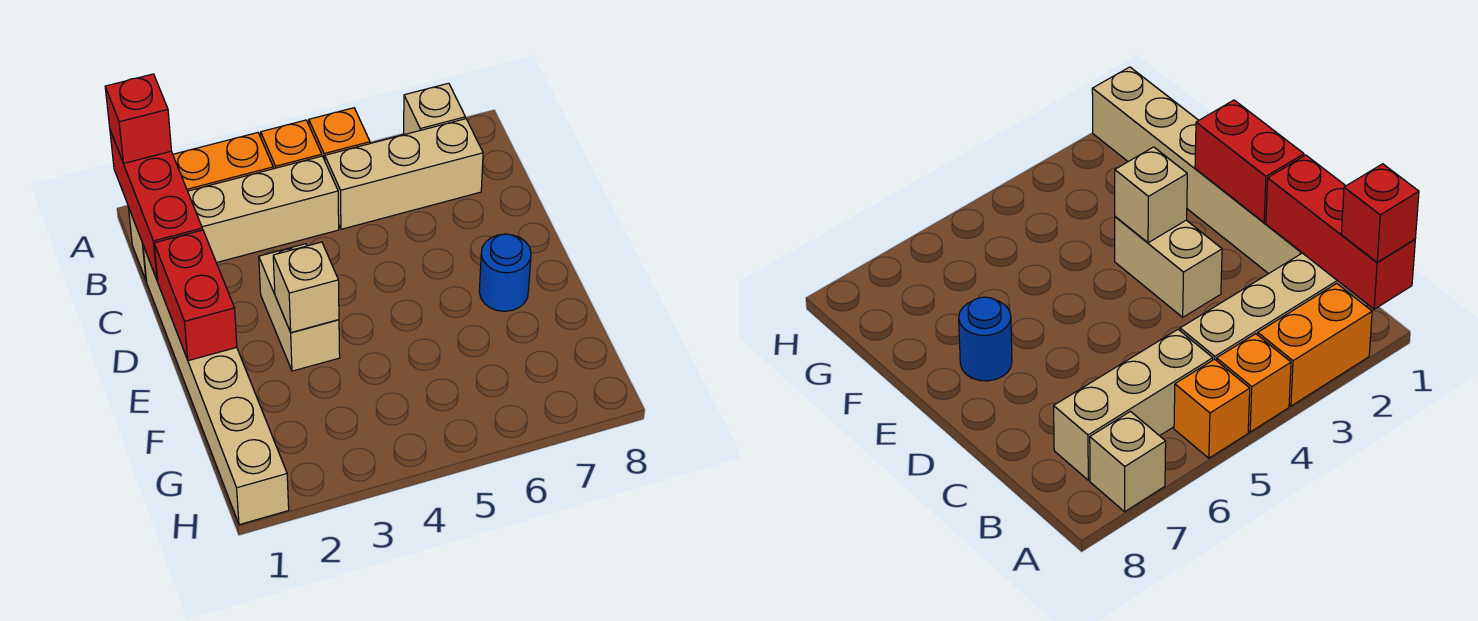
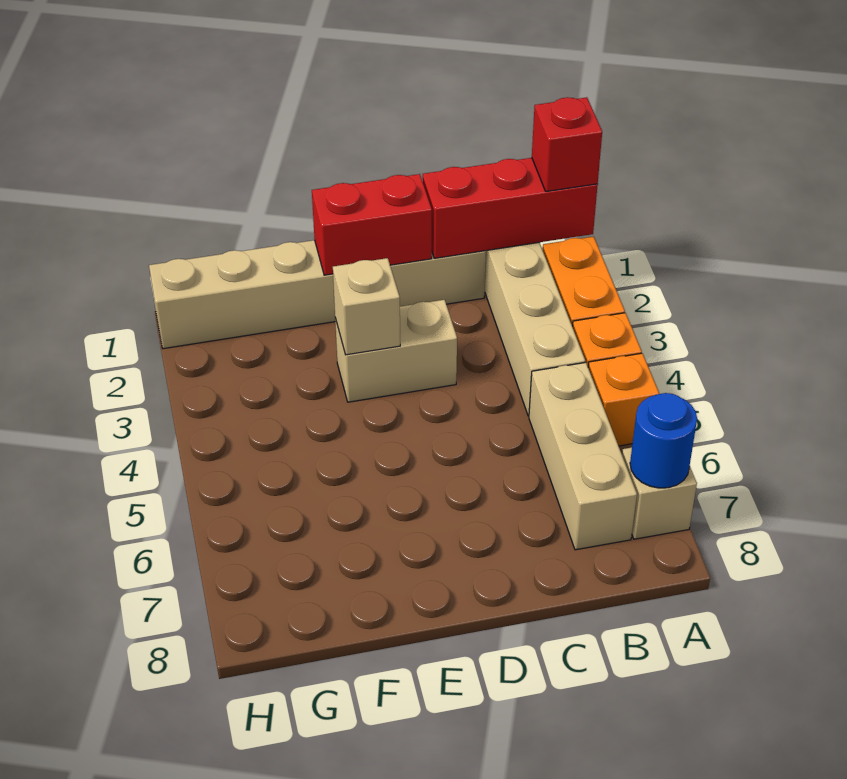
blue 1x1 round brick [479,234,531,311] -> blue 1x1 round brick moved to [630,393,697,488]

